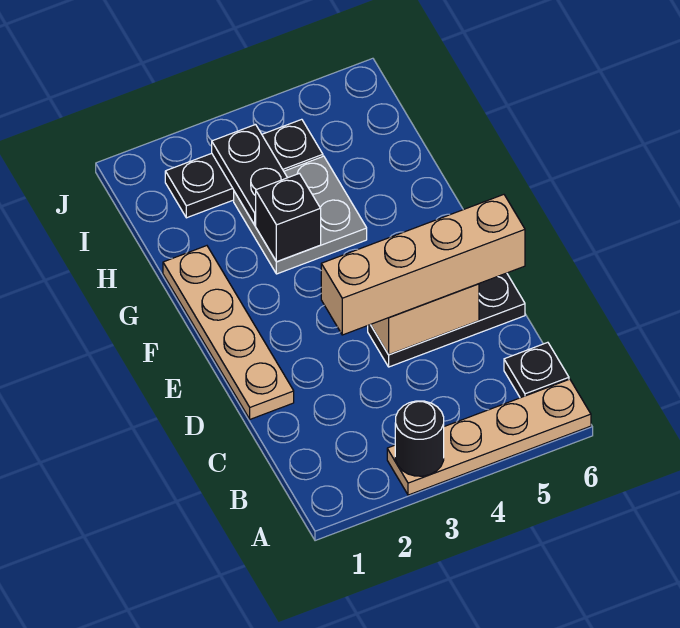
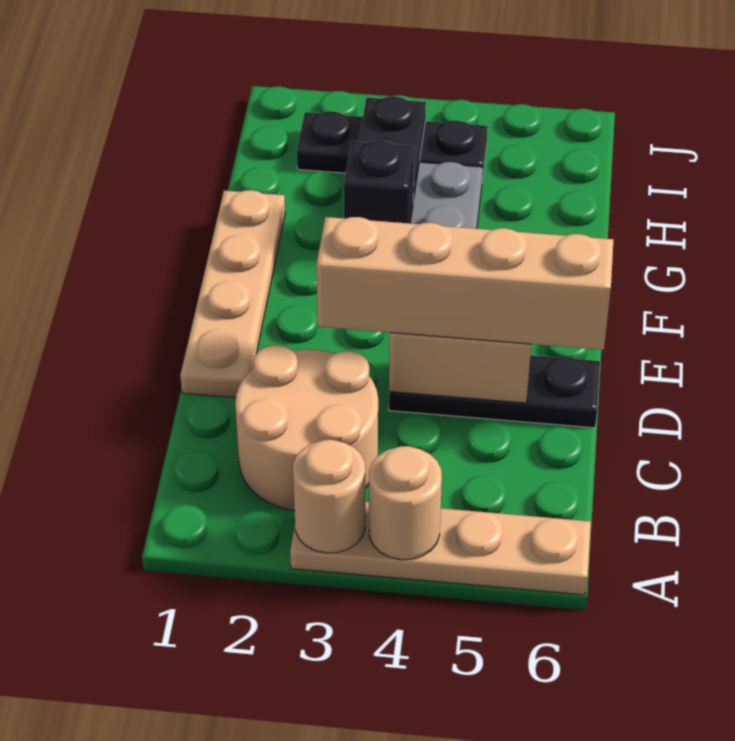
black 1x1 round brick [395,401,444,476] -> tan 1x1 round brick [293,440,365,553]
none -> tan 1x1 round brick [369,446,442,560]
none -> tan 2x2 round brick [235,345,378,511]
black 1x1 plate [504,342,569,398] -> none

